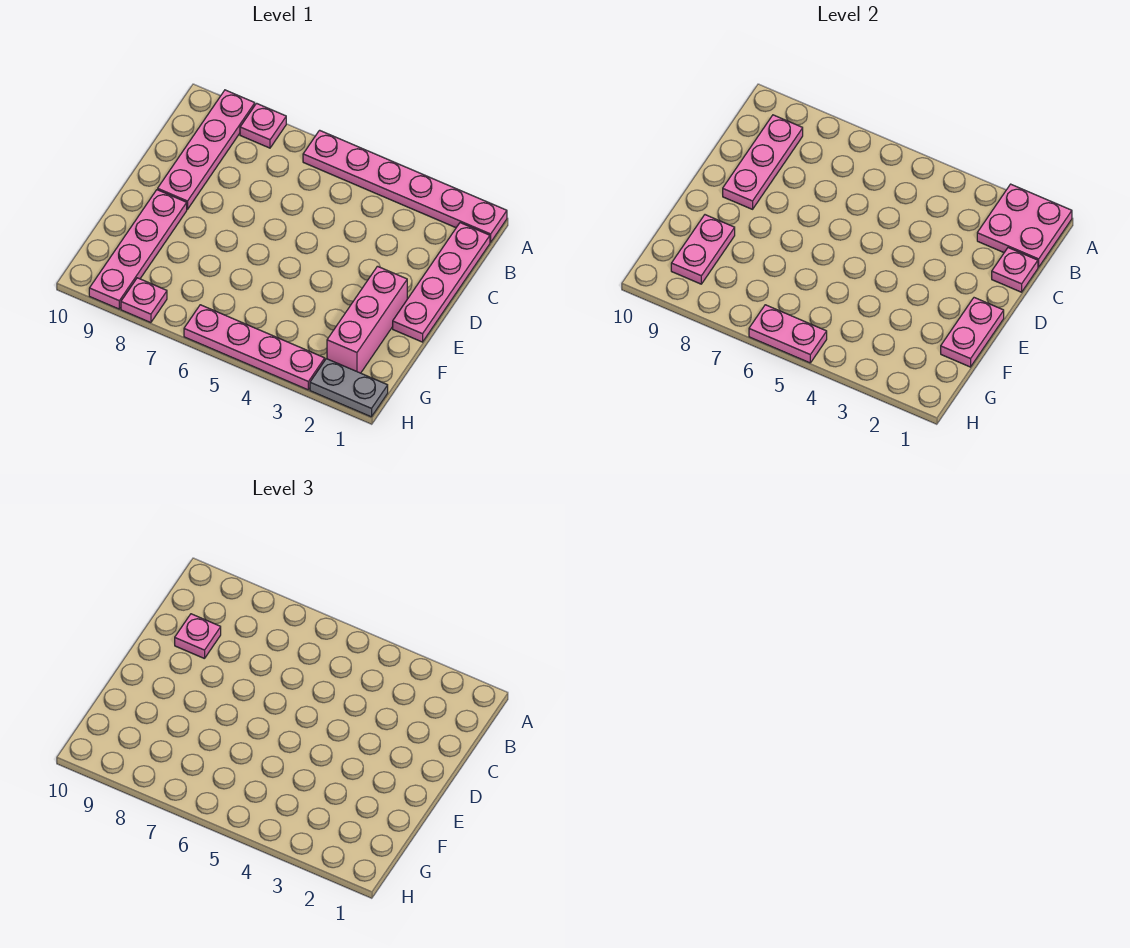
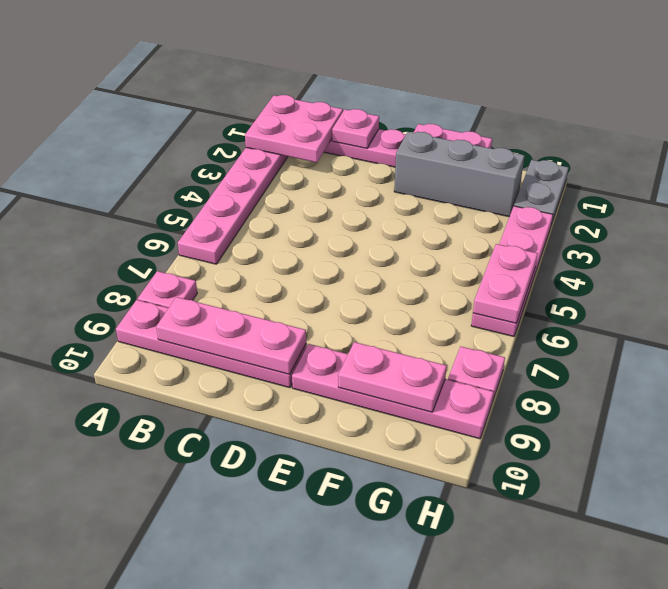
pink 1x1 plate [175,614,221,659] -> none
pink 1x3 brick [327,266,407,373] -> grey 1x3 brick [394,132,525,217]

